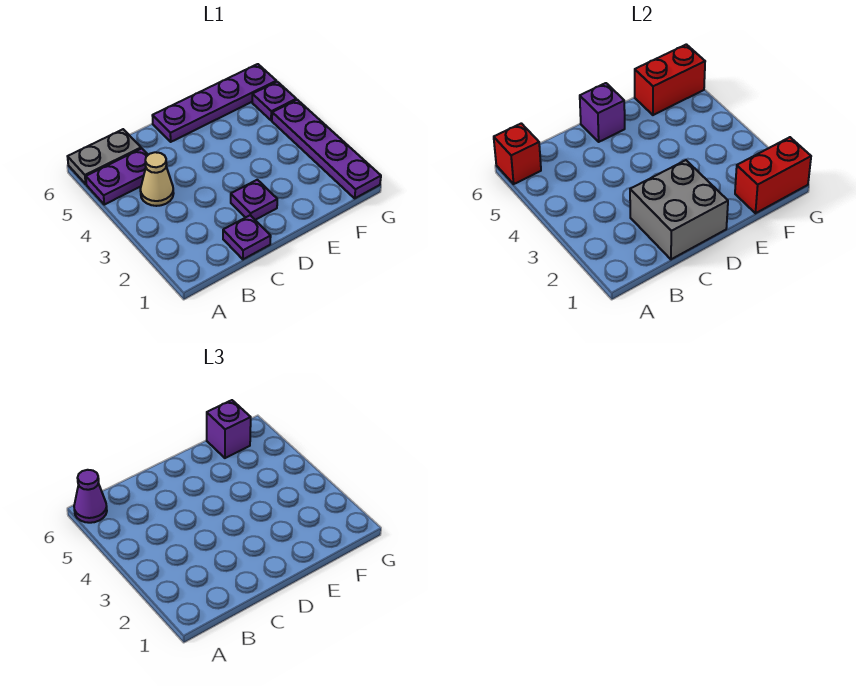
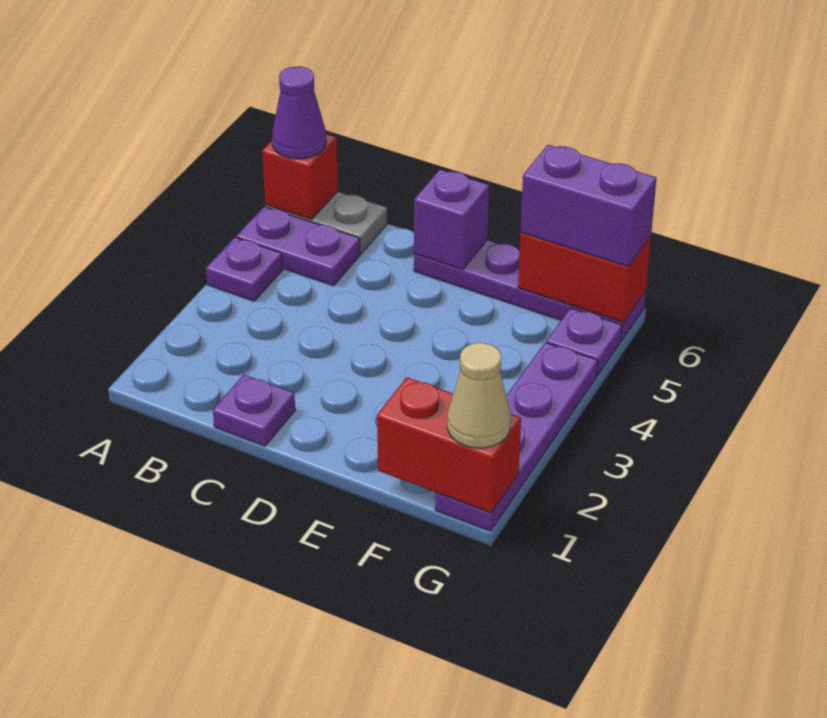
tan 1x1 cone [140,152,174,206] -> tan 1x1 cone moved to [447,343,511,448]
grey 2x2 brick [630,160,728,259] -> none
purple 1x1 plate [231,180,277,220] -> purple 1x1 plate moved to [206,238,283,301]
purple 1x1 brick [207,400,251,458] -> purple 1x2 brick [520,145,657,267]

